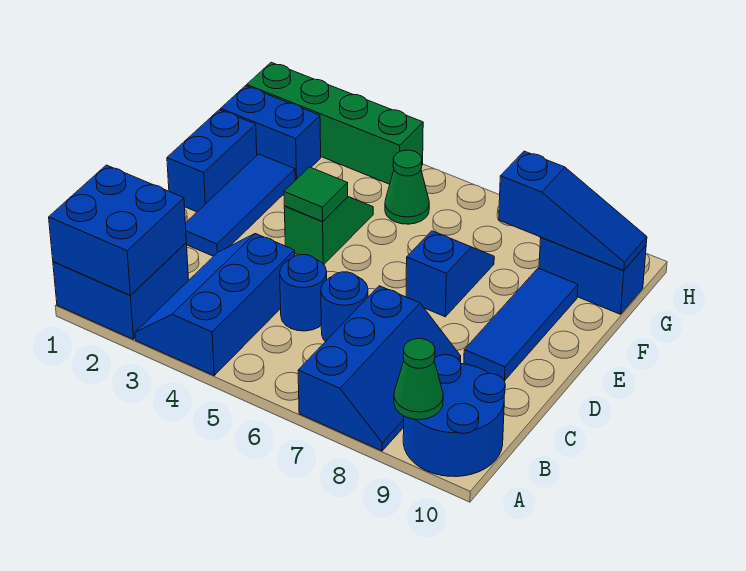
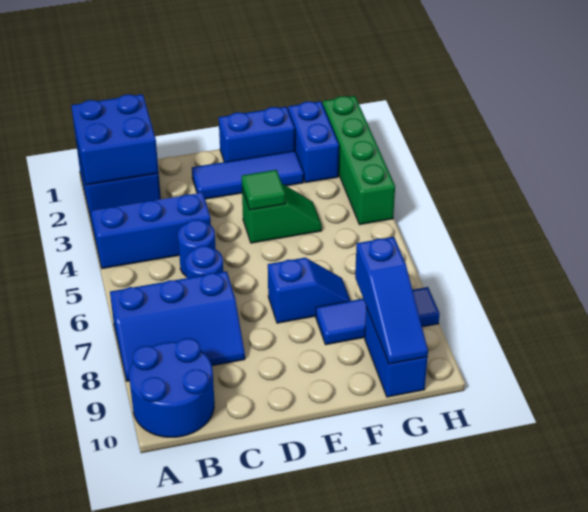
green 1x1 cone [394,339,443,420] -> none
blue 1x3 tile [464,268,578,381] -> blue 1x3 tile moved to [316,287,440,345]
green 1x1 cone [385,150,429,224] -> none

